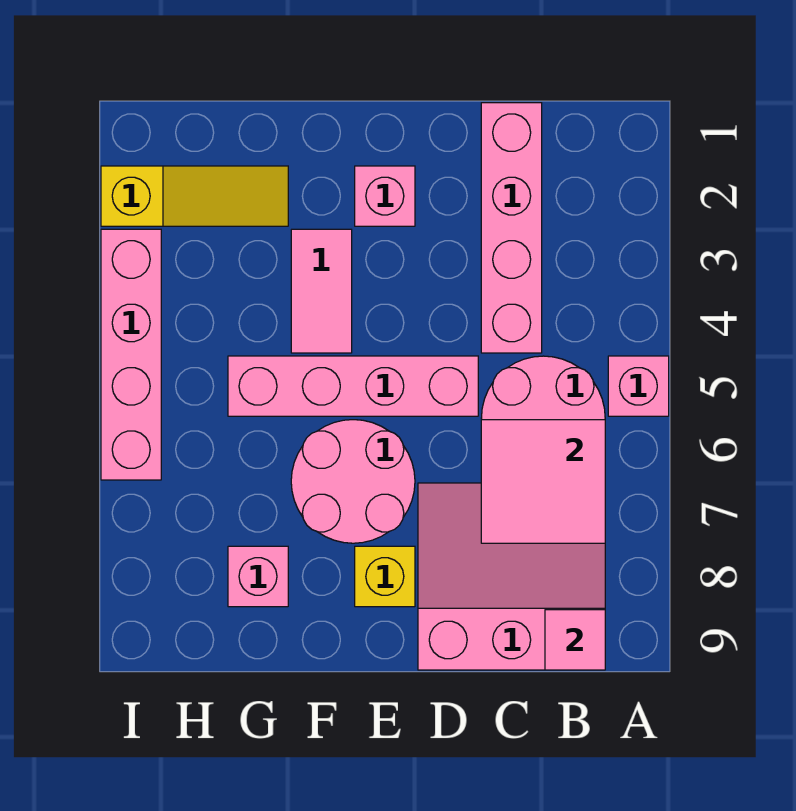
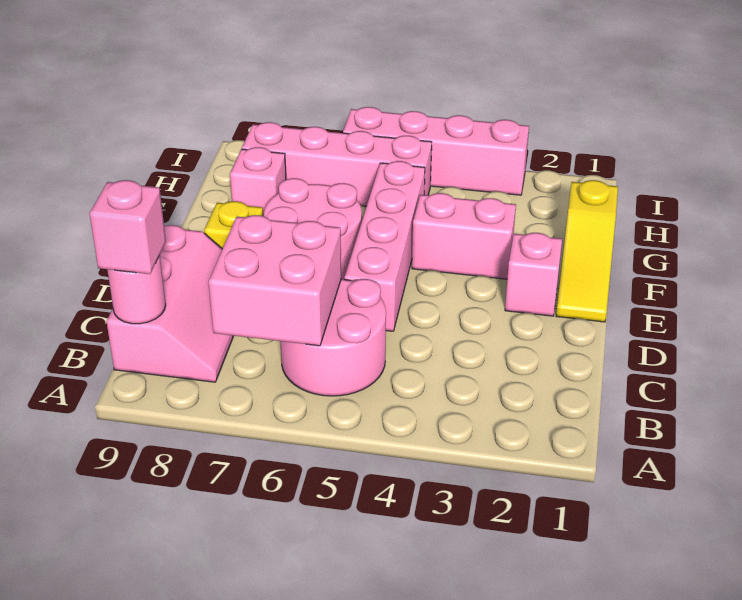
pink 1x1 brick [608,356,669,416] -> pink 1x1 brick moved to [89,180,166,274]
pink 2x2 tile [481,420,605,543] -> pink 2x2 brick [209,215,341,346]
pink 3x3 slope [418,483,605,670] -> pink 2x3 slope [106,225,233,382]
pink 1x1 tile [545,610,605,670] -> pink 1x1 round brick [107,256,166,324]
pink 1x4 brick [481,103,542,353] -> pink 1x4 brick moved to [242,122,432,206]
pink 1x2 tile [291,229,352,353] -> pink 1x2 brick [412,193,516,279]
yellow 1x3 slope [101,166,288,226] -> yellow 1x3 slope moved to [556,180,618,322]

